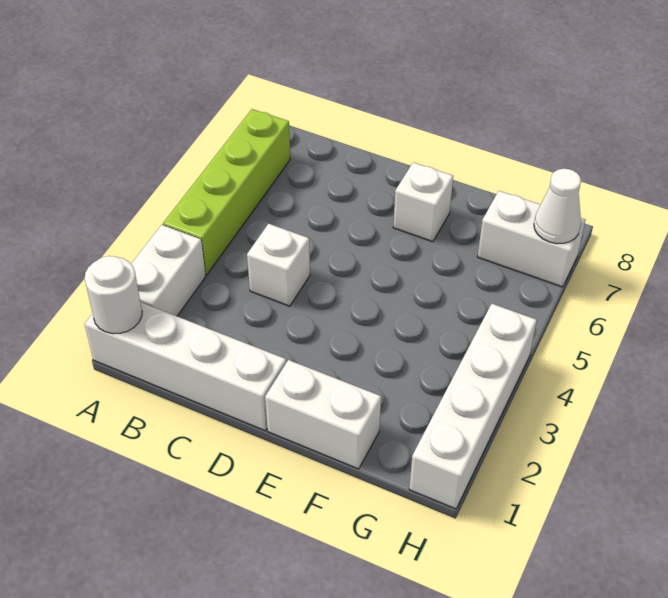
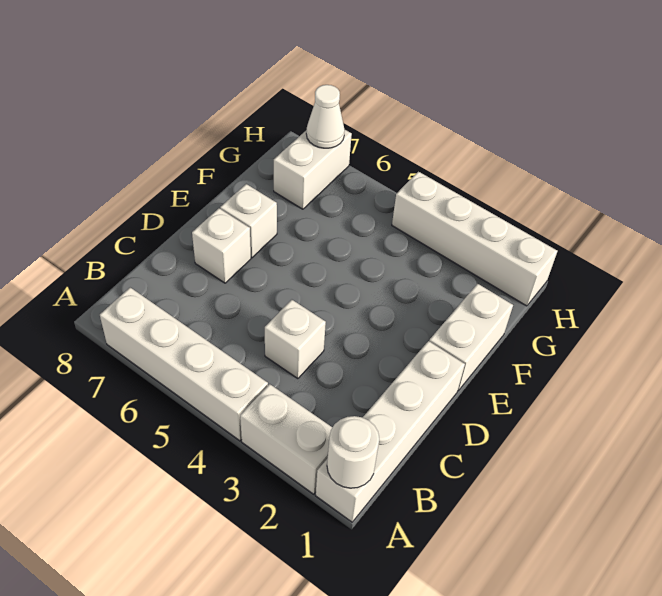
lime 1x4 brick [163,109,290,275] -> white 1x4 brick [100,288,268,441]
none -> white 1x1 brick [192,208,251,283]

